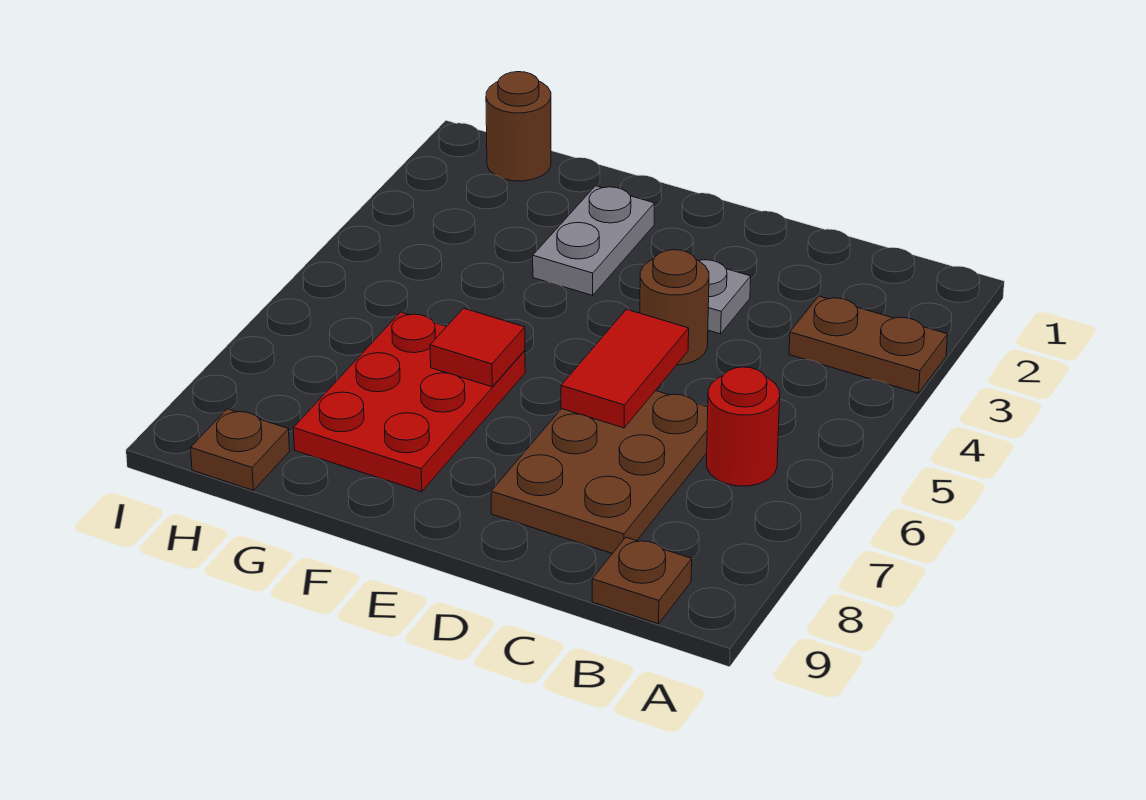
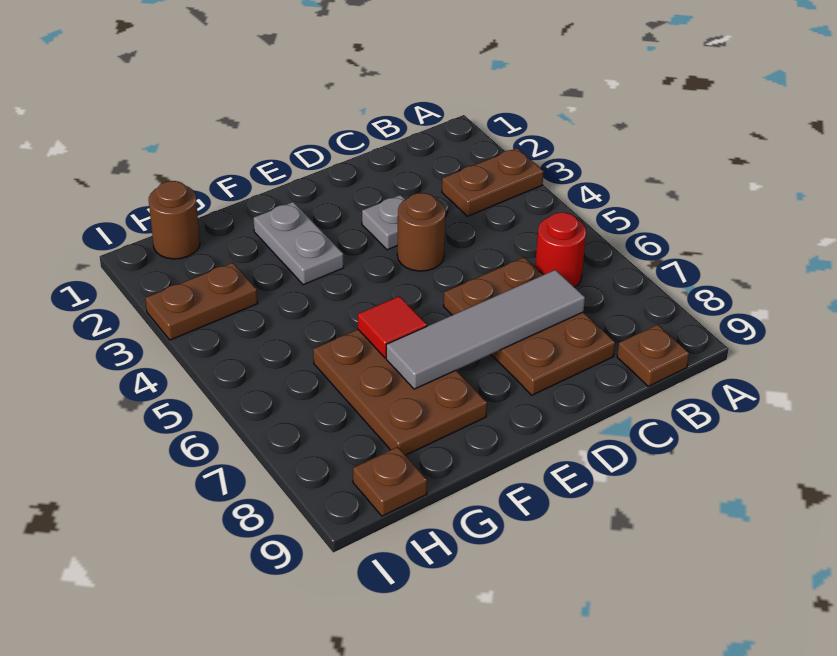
none -> grey 1x4 tile [386,270,585,389]
red 1x2 tile [561,309,689,428] -> none
red 2x3 plate [293,312,525,492] -> brown 2x3 plate [313,330,487,455]
none -> brown 1x2 plate [145,263,258,340]

